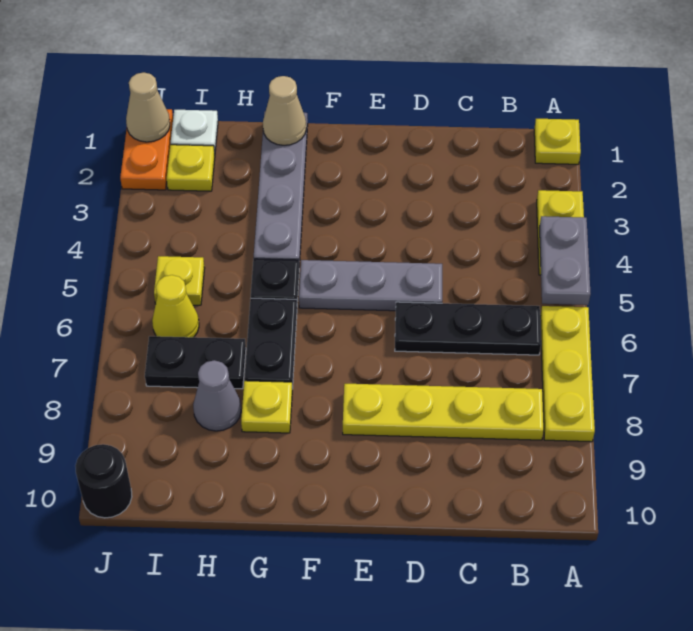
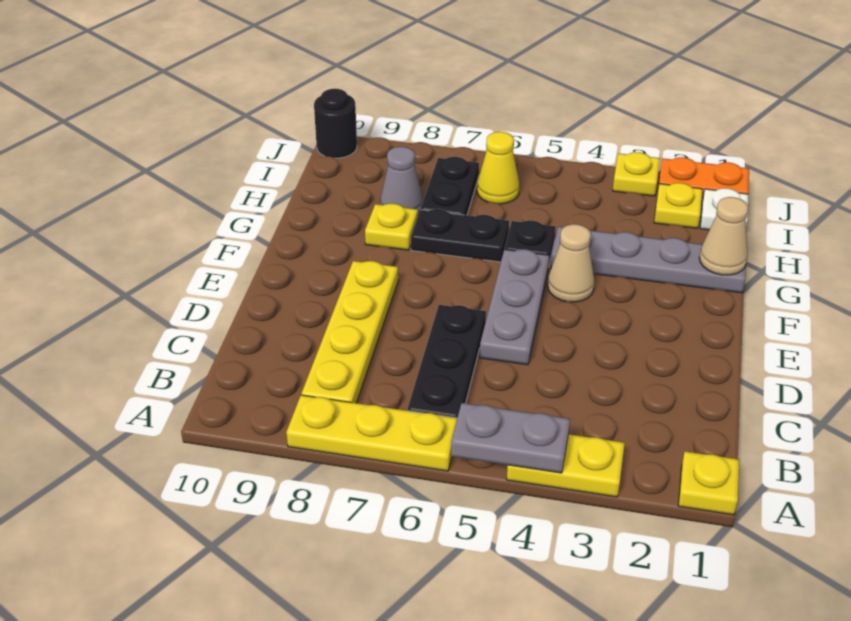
yellow 1x1 plate [154,256,205,305] -> yellow 1x1 plate moved to [613,152,660,196]
tan 1x1 cone [126,73,170,142] -> tan 1x1 cone moved to [548,224,595,302]

